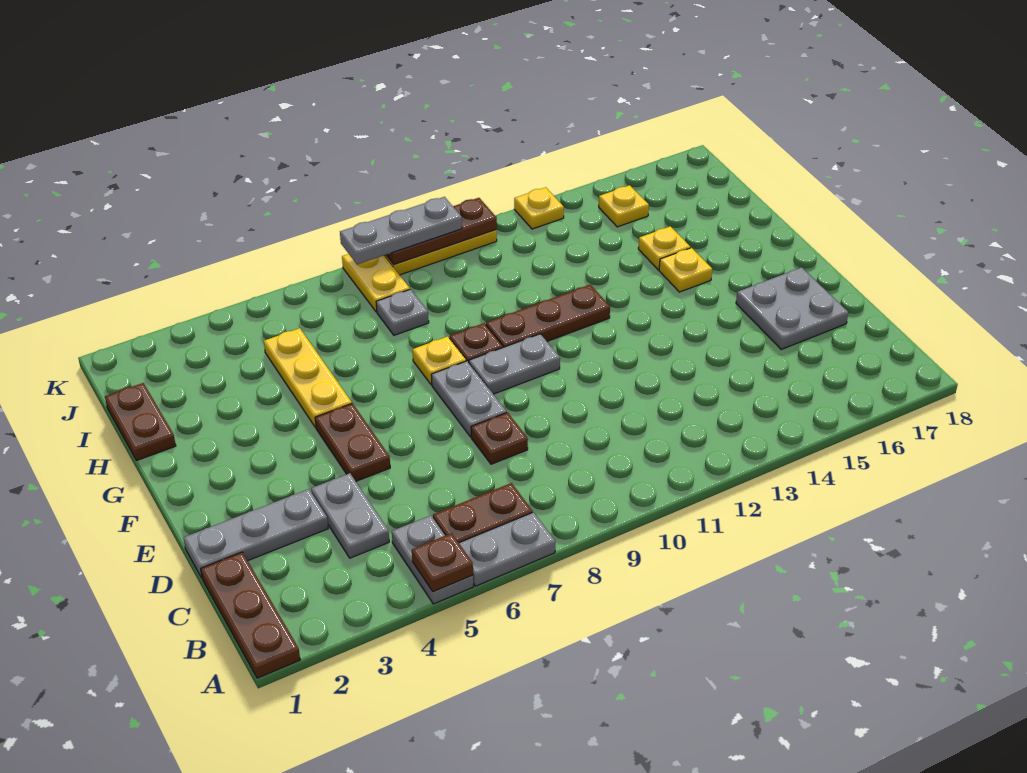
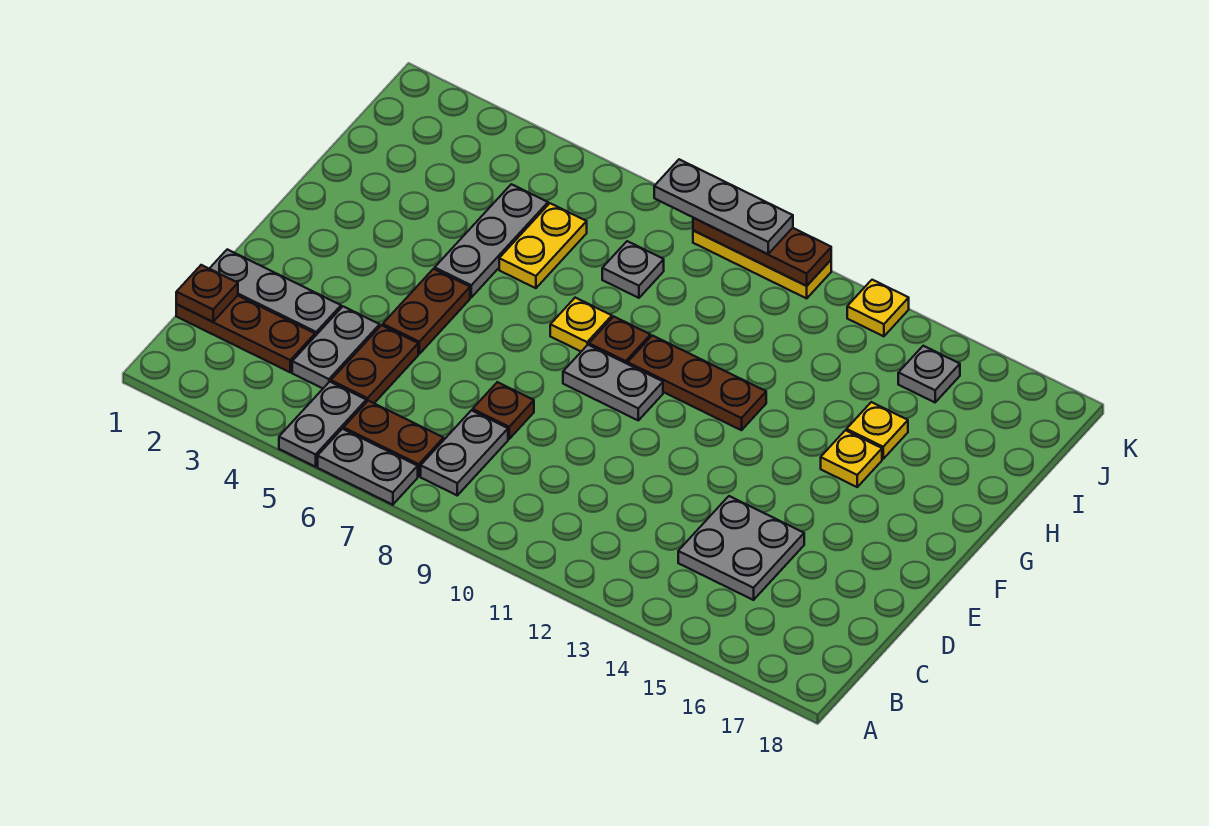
brown 1x3 plate [201,552,300,678] -> brown 1x3 plate turned to [176,296,315,372]
brown 1x1 plate [412,533,473,592] -> brown 1x1 plate moved to [176,265,238,322]
grey 2x2 plate [736,267,848,349] -> grey 2x2 plate moved to [678,496,804,600]
grey 1x2 plate [431,361,507,437] -> grey 1x2 plate moved to [421,410,508,495]
yellow 1x3 plate [264,328,352,428] -> grey 1x3 plate [435,184,548,297]
brown 1x2 plate [105,383,176,461] -> brown 1x2 plate moved to [331,325,418,403]
yellow 1x2 plate [342,254,410,312] -> yellow 1x2 plate moved to [499,203,587,288]
yellow 1x1 plate [599,185,649,227] -> grey 1x1 plate [898,346,960,402]

